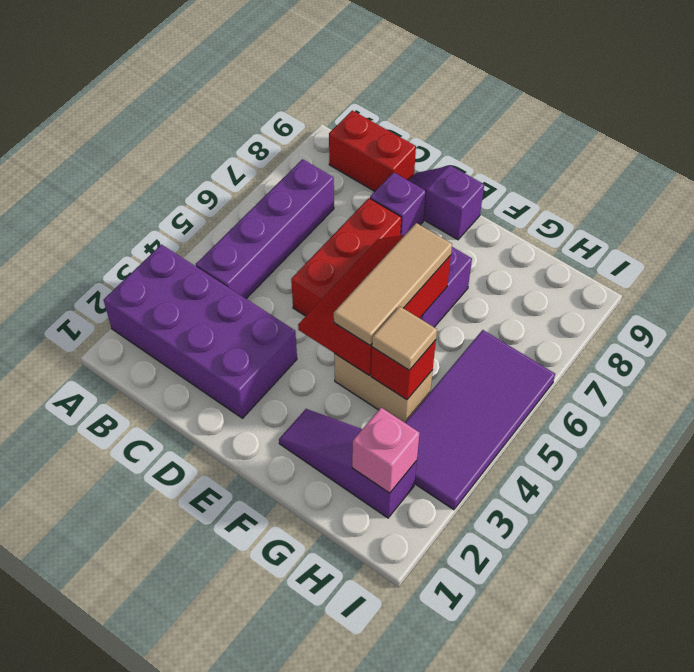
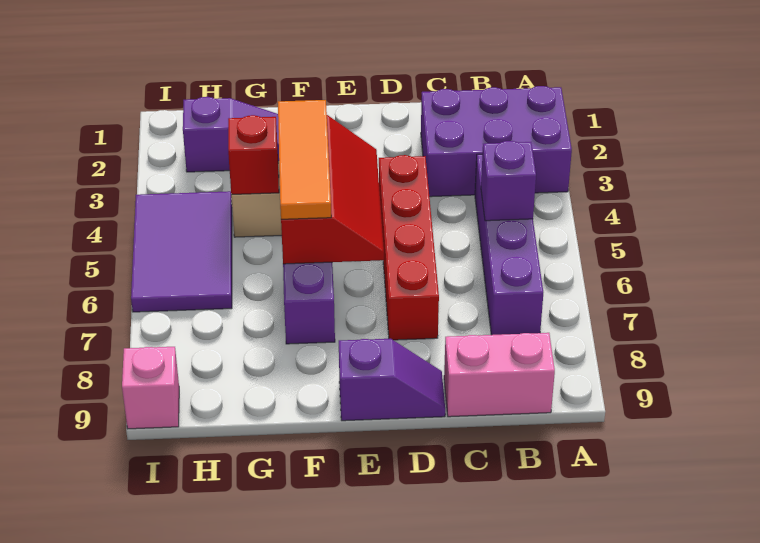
purple 2x4 brick [104,245,297,418] -> purple 2x3 brick [421,86,572,197]
red 1x2 brick [329,111,416,191] -> pink 1x2 brick [444,333,555,417]
red 1x3 brick [291,198,401,316] -> red 1x4 brick [379,155,439,340]
purple 1x1 brick [370,172,426,236] -> purple 1x1 brick moved to [481,141,536,221]
tan 1x3 tile [334,223,452,345] -> orange 1x3 tile [278,100,331,219]
tan 1x1 tile [372,306,437,370] -> none
pink 1x1 brick [352,408,419,493] -> pink 1x1 brick moved to [122,347,179,429]
purple 2x4 tile [405,330,555,510] -> purple 2x3 tile [131,191,232,312]

